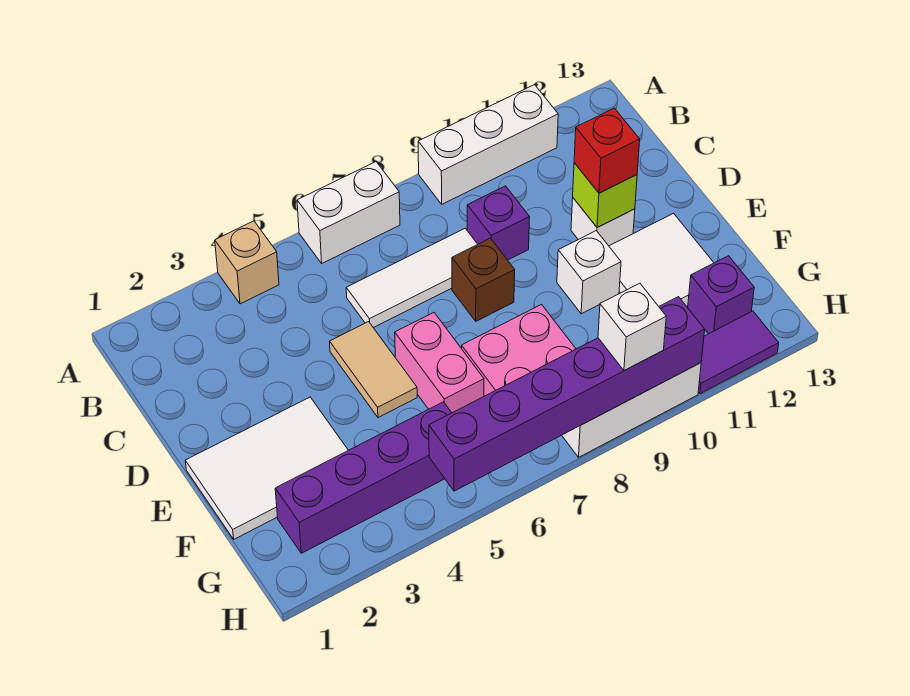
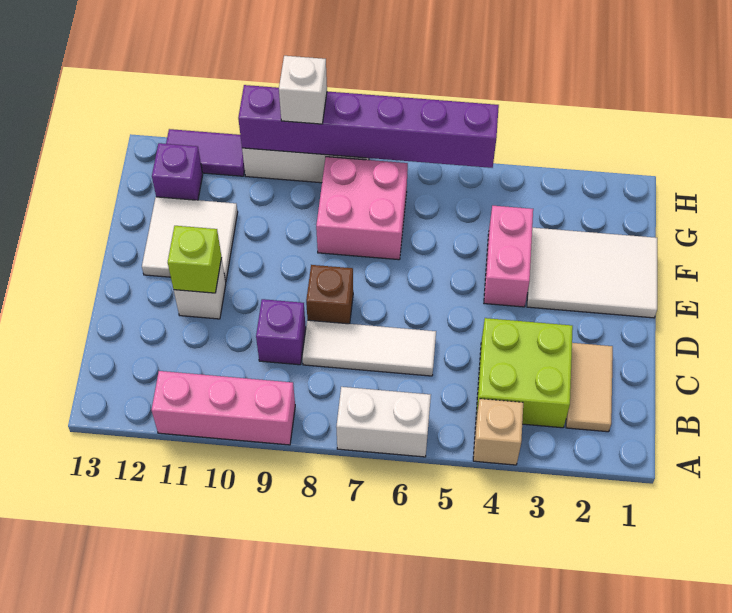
white 1x3 brick [418,85,558,204] -> pink 1x3 brick [151,371,295,445]
none -> lime 2x2 brick [476,318,573,428]
tan 1x2 tile [330,322,417,418] -> tan 1x2 tile moved to [566,343,613,432]
red 1x1 brick [574,108,640,193] -> none
pink 1x2 brick [395,313,484,413] -> pink 1x2 brick moved to [484,206,533,307]
white 1x1 brick [557,231,621,314] -> none
purple 1x4 brick [275,402,452,553] -> none

